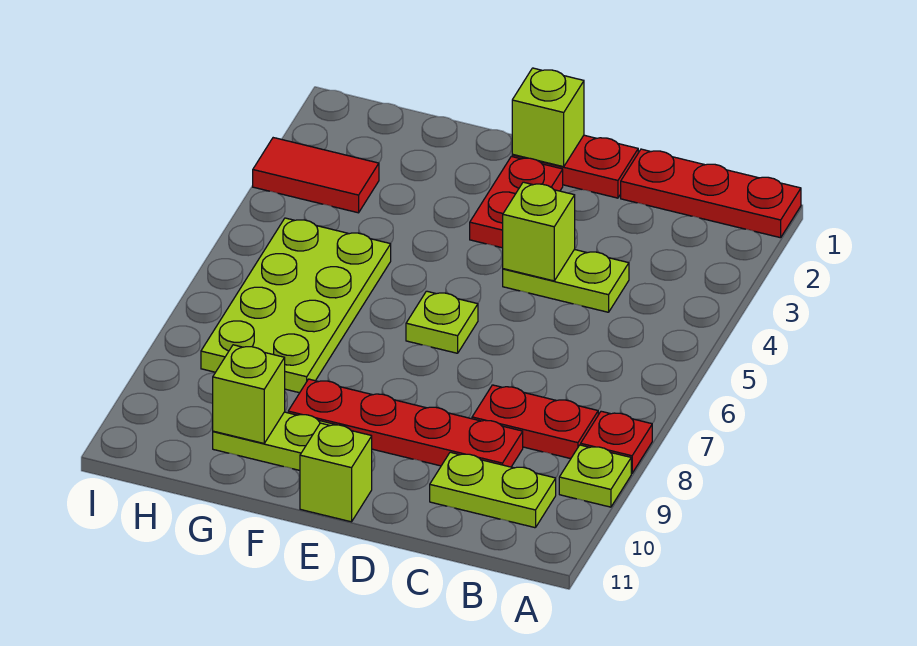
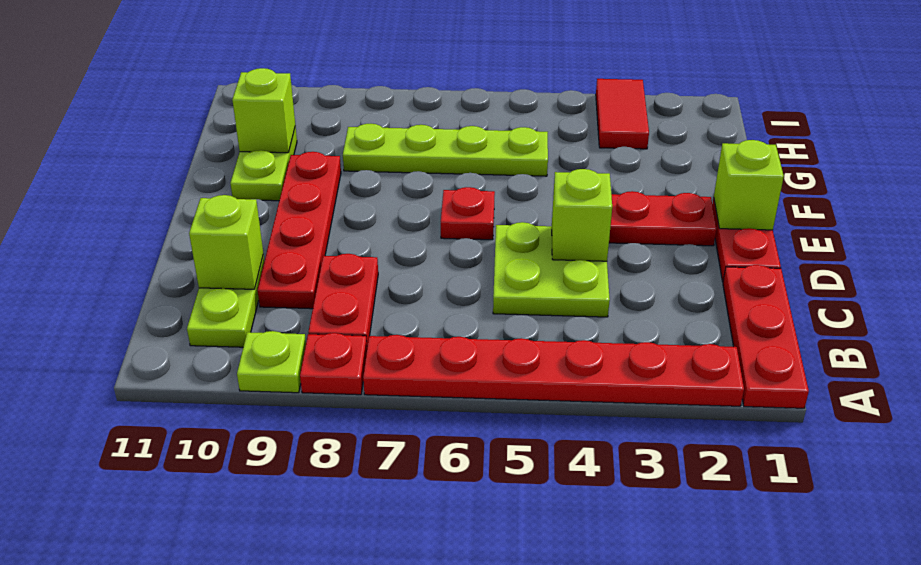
none -> red 1x6 plate [363,335,744,406]
lime 1x2 plate [503,249,629,312] -> lime 2x2 plate [493,222,610,317]
lime 1x1 plate [406,291,478,353] -> red 1x1 plate [441,187,495,240]
lime 1x1 brick [300,423,372,522] -> lime 1x1 brick moved to [189,195,263,289]
lime 2x4 plate [201,218,391,393] -> lime 1x4 plate [343,124,548,176]

